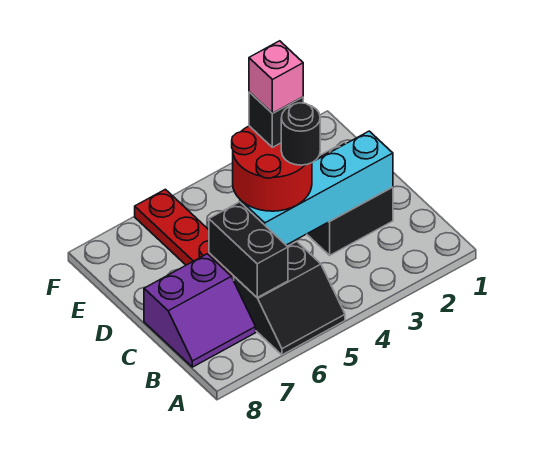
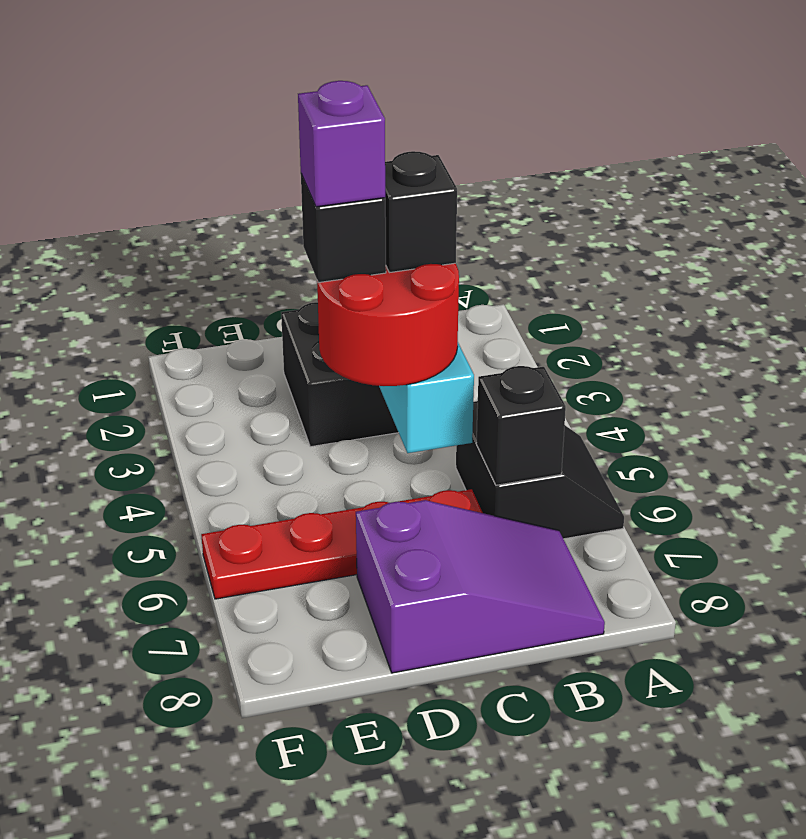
black 1x2 brick [209,202,288,297] -> black 1x1 brick [476,366,566,485]
purple 2x2 slope [144,254,256,367] -> purple 2x3 slope [356,500,605,673]
black 1x1 round brick [281,103,320,165] -> black 1x1 brick [385,151,457,273]
pink 1x1 brick [249,41,303,113] -> purple 1x1 brick [298,81,385,207]

